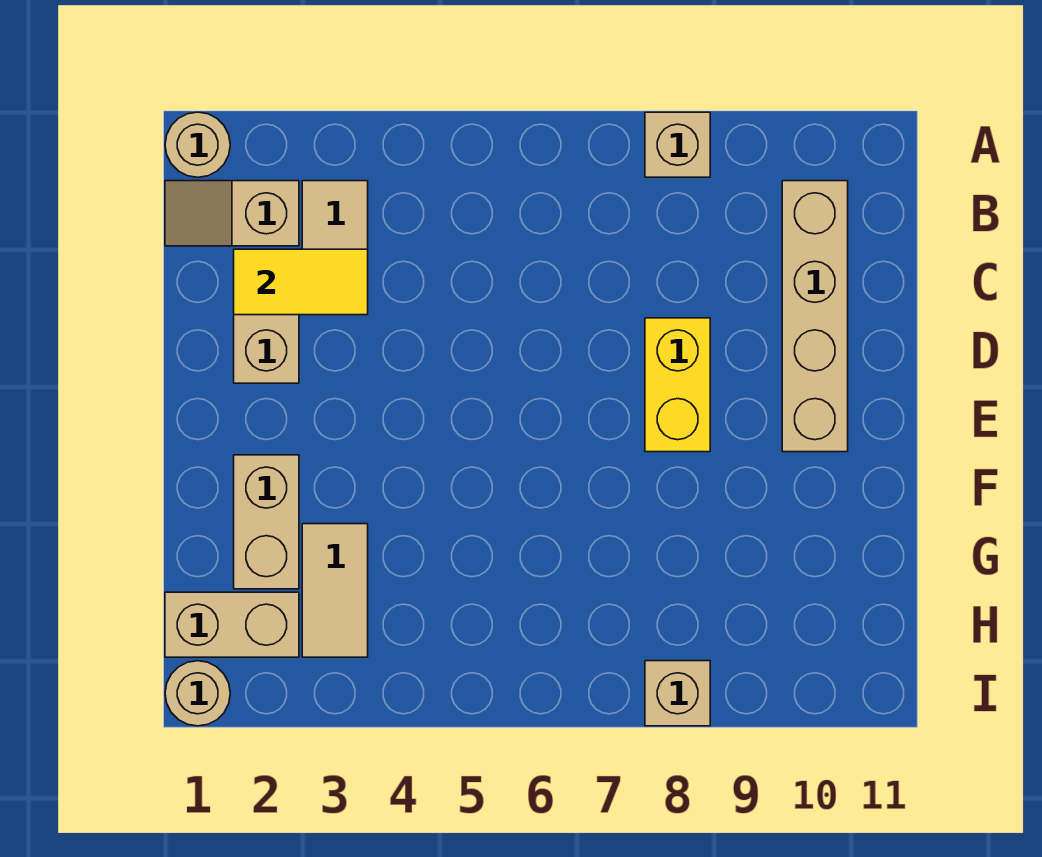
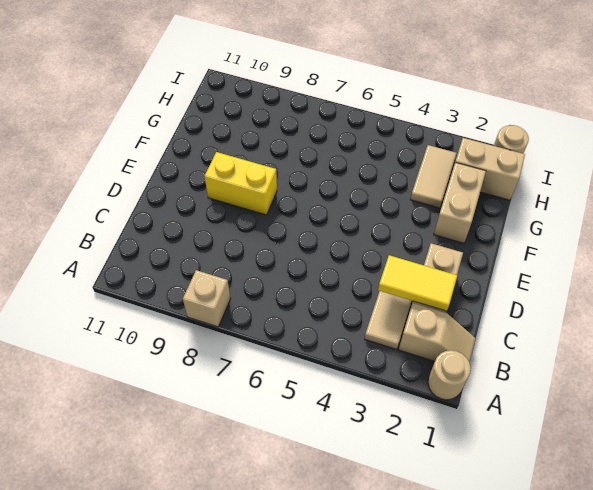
tan 1x4 brick [782,181,848,452] -> none
yellow 1x2 brick [645,318,710,452] -> yellow 1x2 brick turned to [204,152,277,215]
tan 1x1 brick [645,661,710,726] -> none

